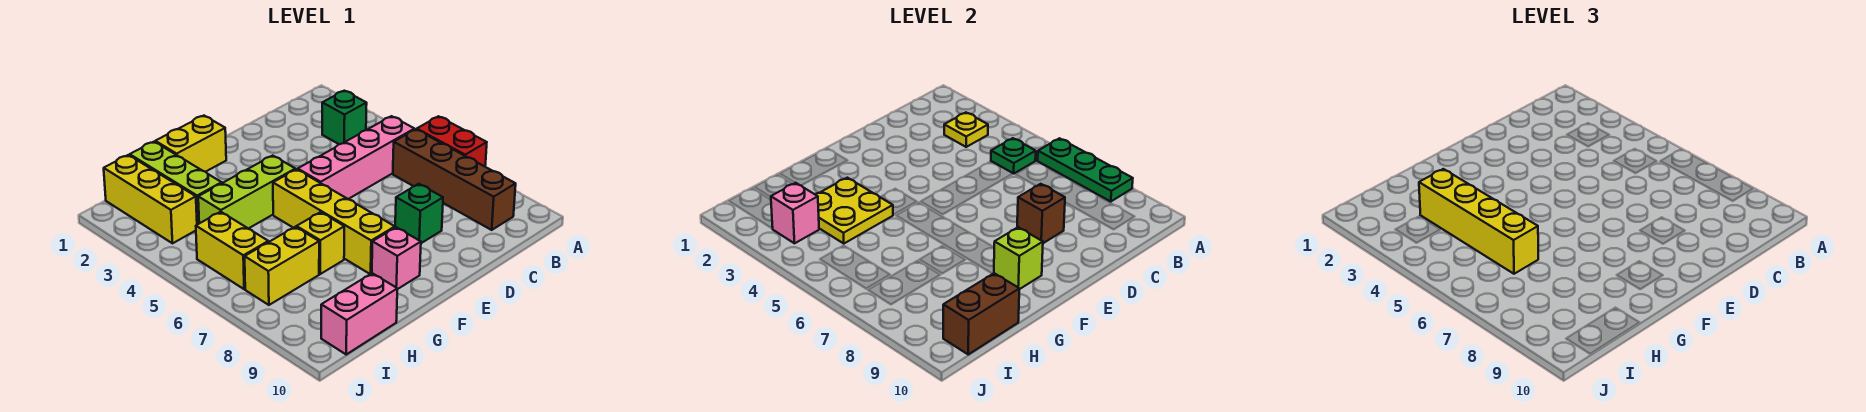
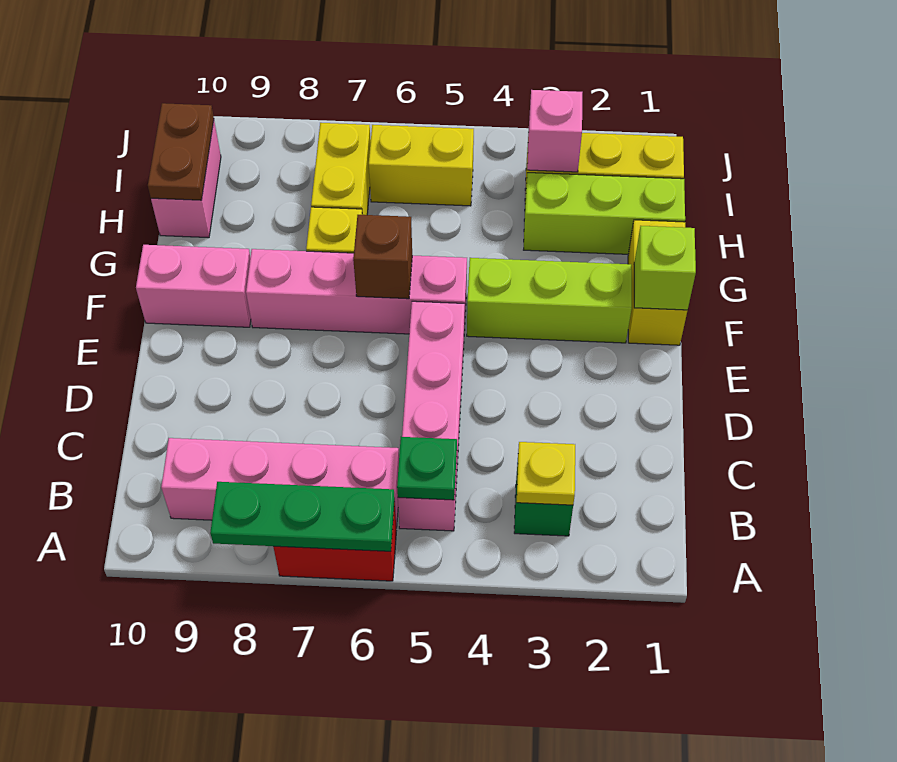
brown 1x4 brick [393,129,516,230] -> pink 1x4 brick [161,438,399,528]
green 1x1 brick [395,184,443,243] -> none
brown 1x1 brick [1017,184,1065,243] -> brown 1x1 brick moved to [353,214,412,299]
lime 1x3 brick [198,156,295,229] -> lime 1x3 brick turned to [467,258,632,343]
yellow 1x4 brick [273,169,395,274] -> pink 1x4 brick [246,249,467,334]
pink 1x1 brick [372,227,421,289] -> pink 1x2 brick [136,245,251,327]
lime 1x1 brick [994,227,1043,289] -> lime 1x1 brick moved to [634,226,696,310]
yellow 2x2 plate [815,178,893,244] -> none
yellow 1x4 brick [1419,169,1538,274] -> none
brown 1x2 brick [943,273,1019,354] -> brown 1x2 plate [148,103,214,200]

